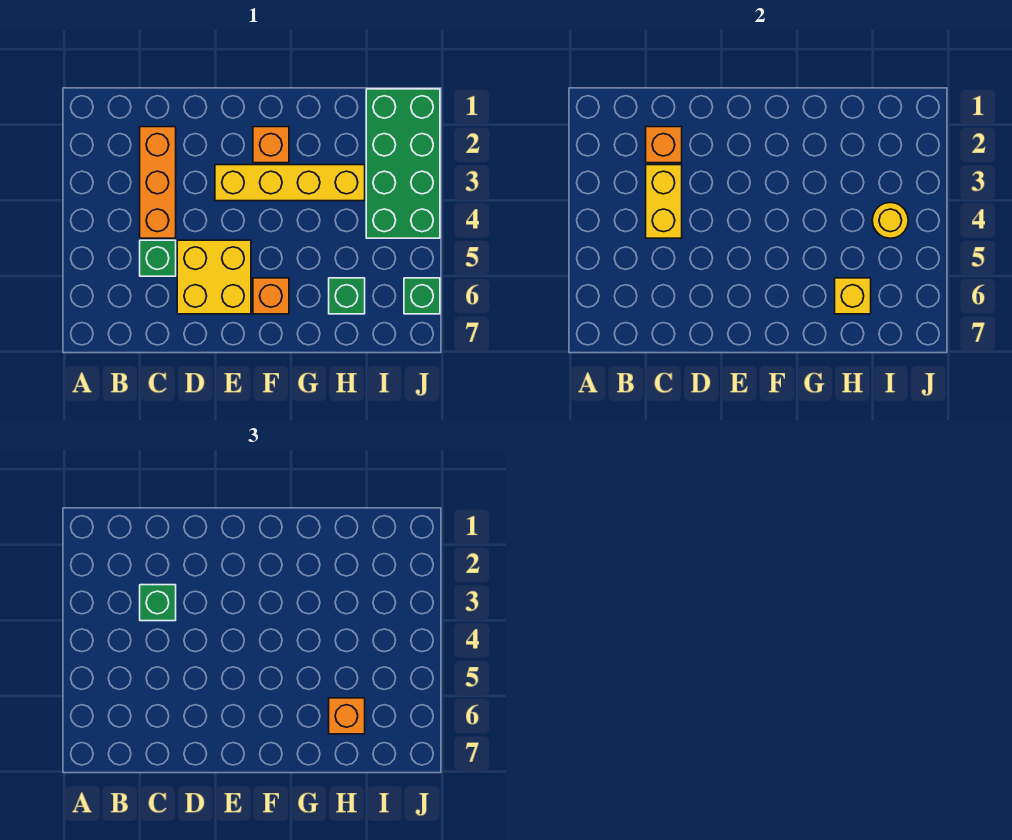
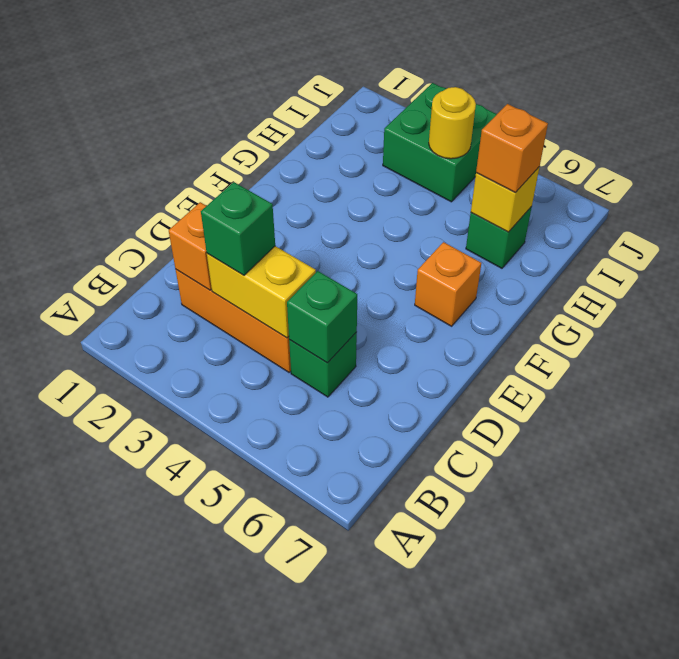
yellow 2x2 brick [177,240,251,314] -> none
yellow 1x4 brick [215,165,365,201] -> none
orange 1x1 brick [253,127,289,163] -> none
green 2x4 brick [366,89,440,238] -> green 2x2 brick [383,83,497,202]
green 1x1 brick [404,278,440,314] -> green 1x1 brick moved to [287,271,357,363]

